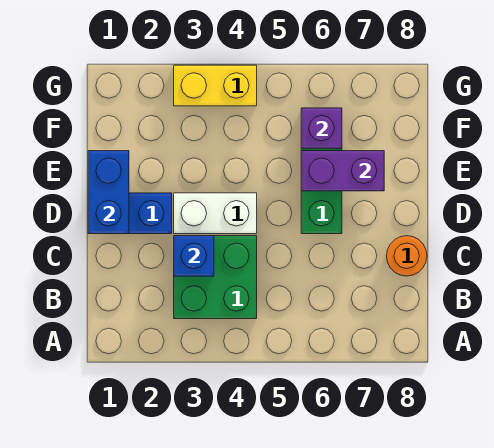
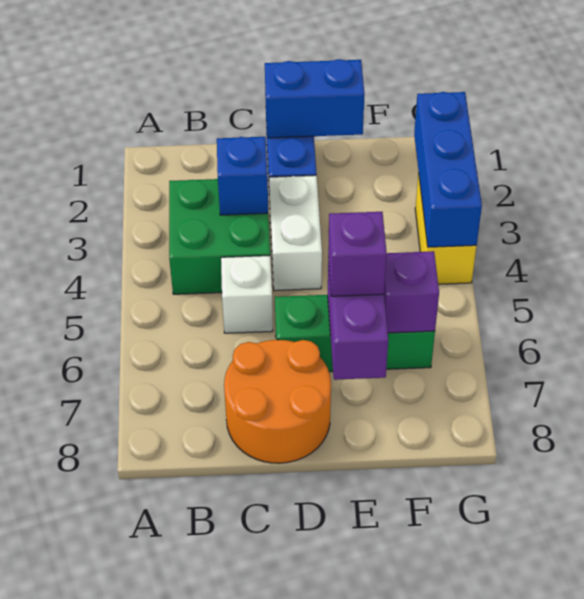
none -> white 1x1 brick [221,256,273,333]
orange 1x1 round brick [387,236,427,276] -> orange 2x2 round brick [224,340,331,463]
none -> purple 1x1 brick [328,212,387,296]
none -> blue 1x3 brick [414,92,482,247]

